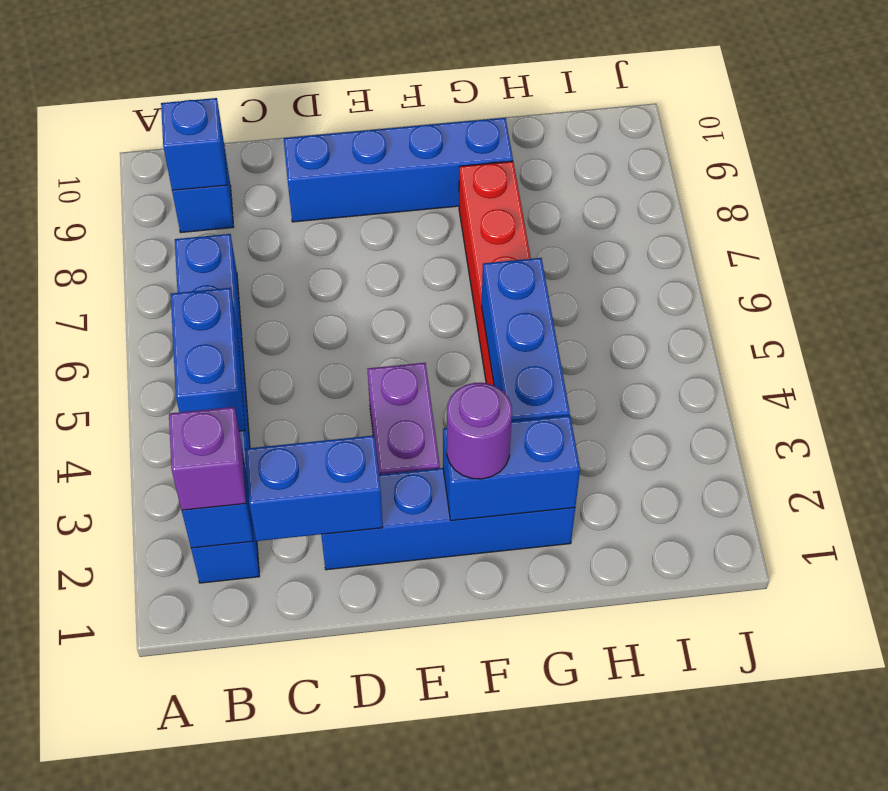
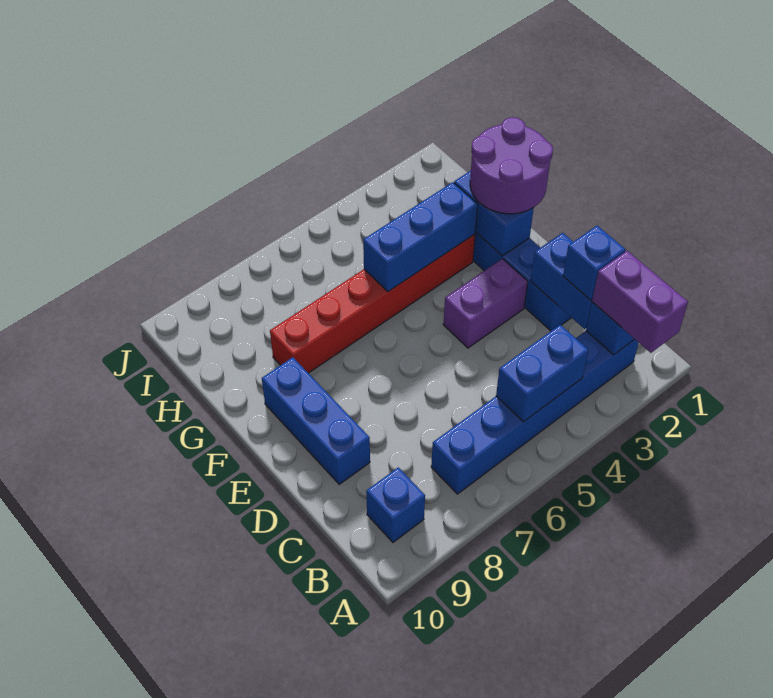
purple 1x1 brick [169,407,246,510] -> purple 1x2 brick [592,251,688,353]
blue 1x1 brick [161,98,227,190] -> blue 1x1 brick moved to [563,226,625,300]
blue 1x4 brick [284,118,513,222] -> blue 1x3 brick [262,357,370,484]
purple 1x1 round brick [447,383,512,479] -> purple 2x2 round brick [470,117,553,214]

